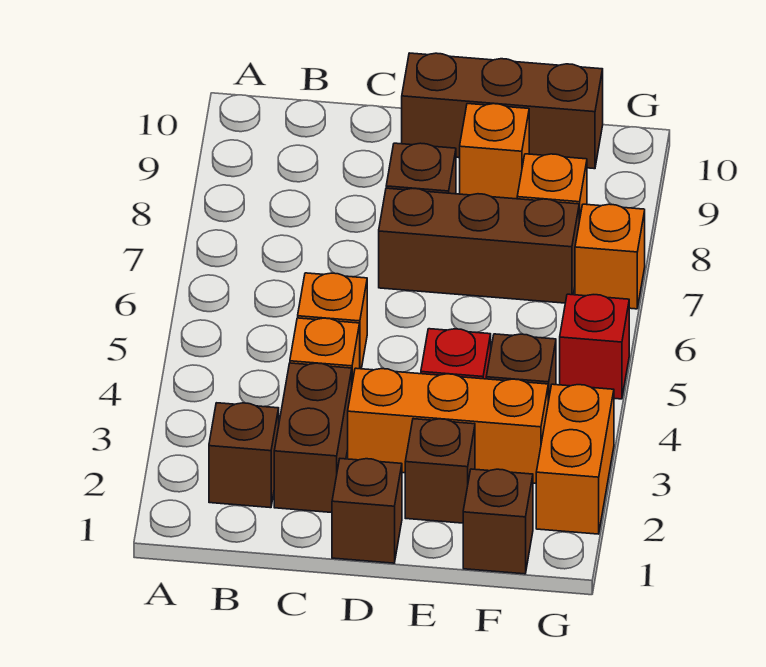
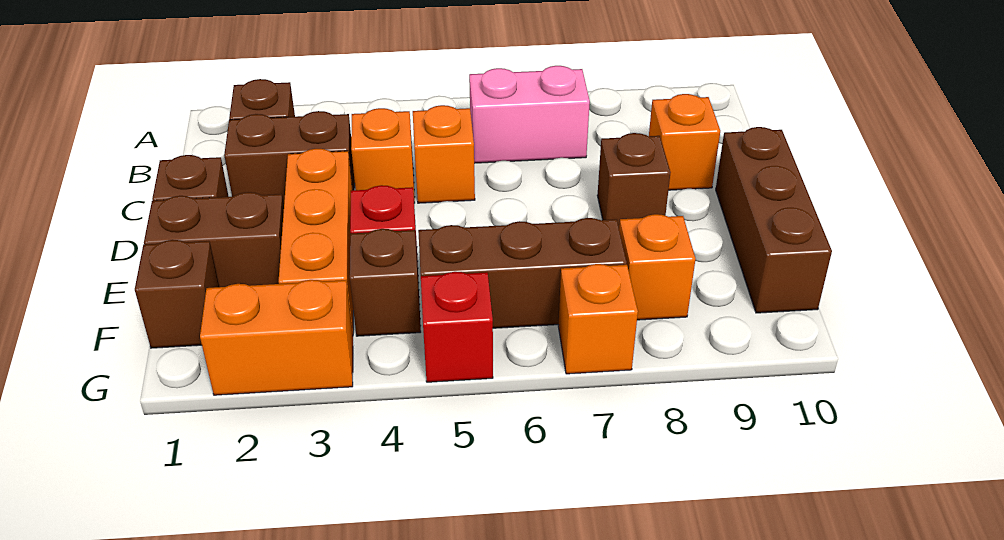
none -> pink 1x2 brick [469,66,590,163]
brown 1x3 brick [379,188,579,303] -> brown 1x3 brick turned to [418,218,627,328]
brown 1x1 brick [405,419,475,523] -> brown 1x2 brick [144,192,284,287]
orange 1x1 brick [460,104,529,199] -> orange 1x1 brick moved to [649,94,720,190]

